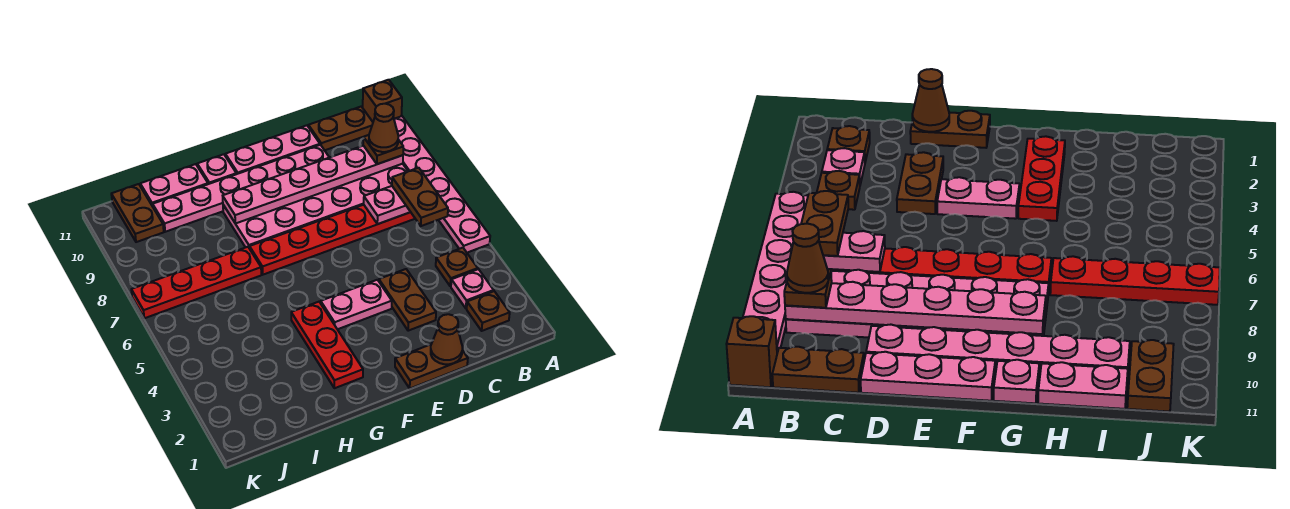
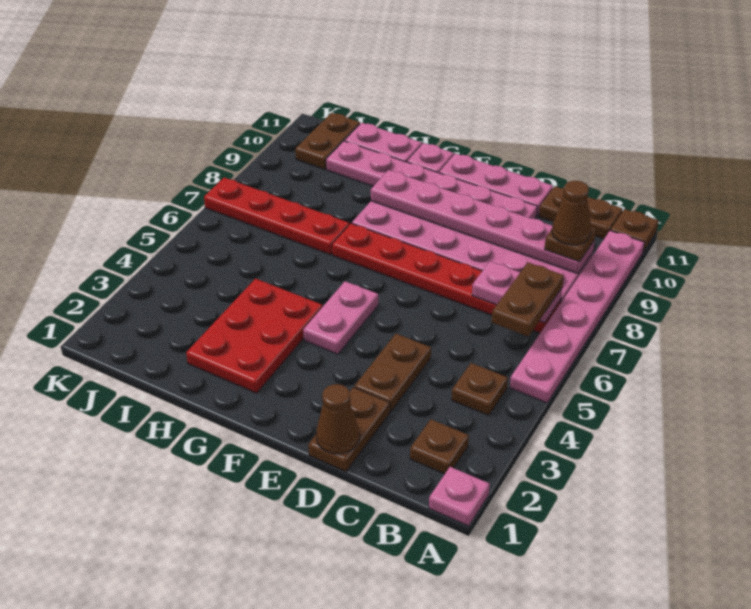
brown 1x1 brick [363,80,402,122] -> brown 1x1 plate [610,209,659,252]
pink 1x1 plate [451,269,494,308] -> pink 1x1 plate moved to [429,467,490,526]
brown 1x2 plate [395,344,468,388] -> brown 1x2 plate turned to [308,387,390,472]
pink 1x2 plate [321,280,392,329] -> pink 1x2 plate turned to [303,281,378,354]
red 1x3 plate [291,302,363,388] -> red 2x3 plate [186,279,322,393]

